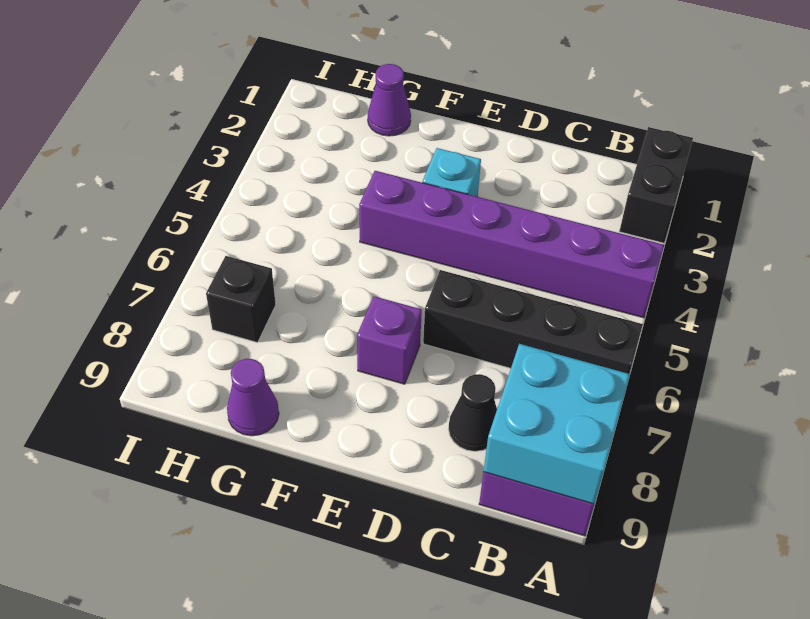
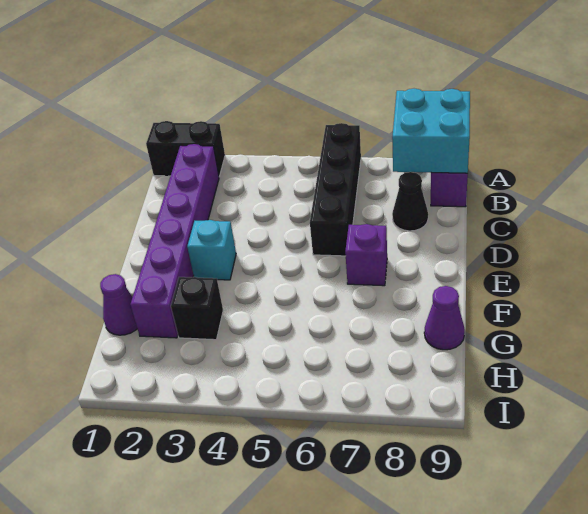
purple 1x6 brick [359,171,664,318] -> purple 1x6 brick moved to [130,144,219,338]
black 1x1 brick [206,256,276,342] -> black 1x1 brick moved to [171,277,223,340]

